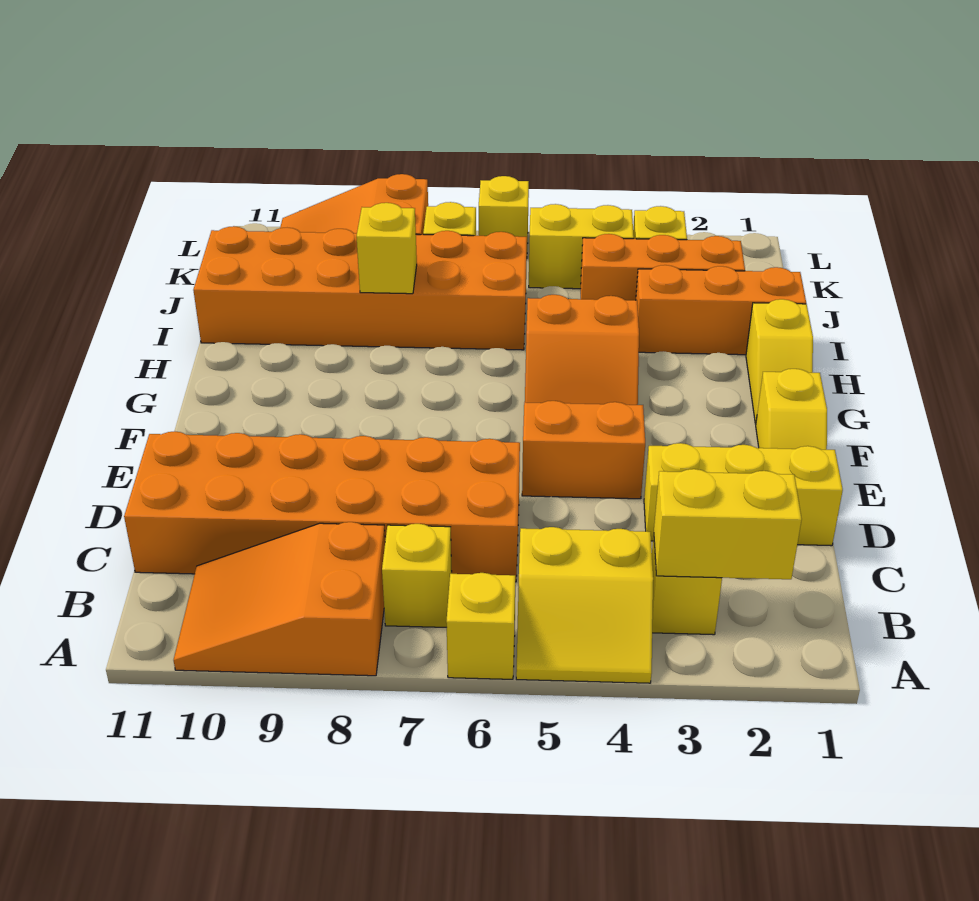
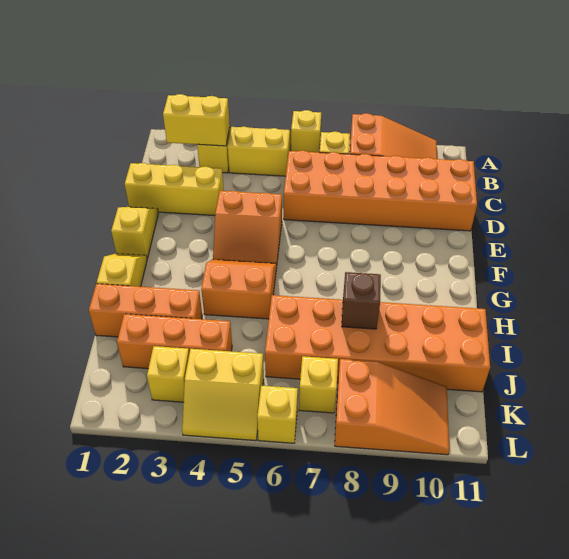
yellow 1x1 brick [356,203,417,294] -> brown 1x1 brick [342,272,381,329]

